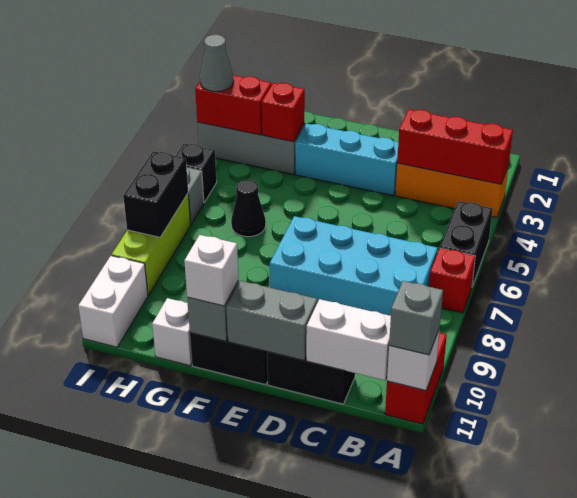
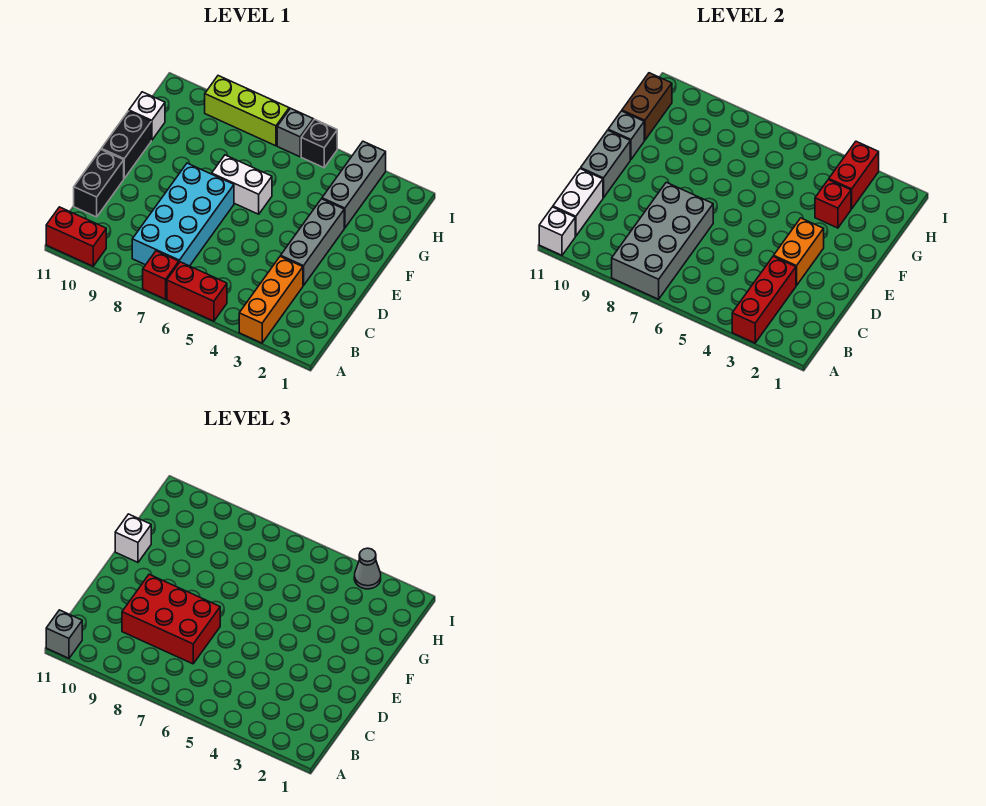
black 1x2 brick [440,201,492,286] -> red 1x2 brick [167,262,227,321]
none -> grey 2x4 brick [612,182,713,299]
none -> red 2x3 brick [122,574,220,664]
cyan 1x3 brick [295,123,398,196] -> grey 1x3 brick [281,199,344,286]
none -> orange 1x2 brick [774,218,824,286]
black 1x1 cone [231,180,266,237] -> none
none -> brown 1x2 brick [622,73,672,140]
black 1x2 brick [123,151,188,237] -> none
white 1x2 brick [78,256,148,347] -> white 1x2 brick moved to [212,155,272,214]

